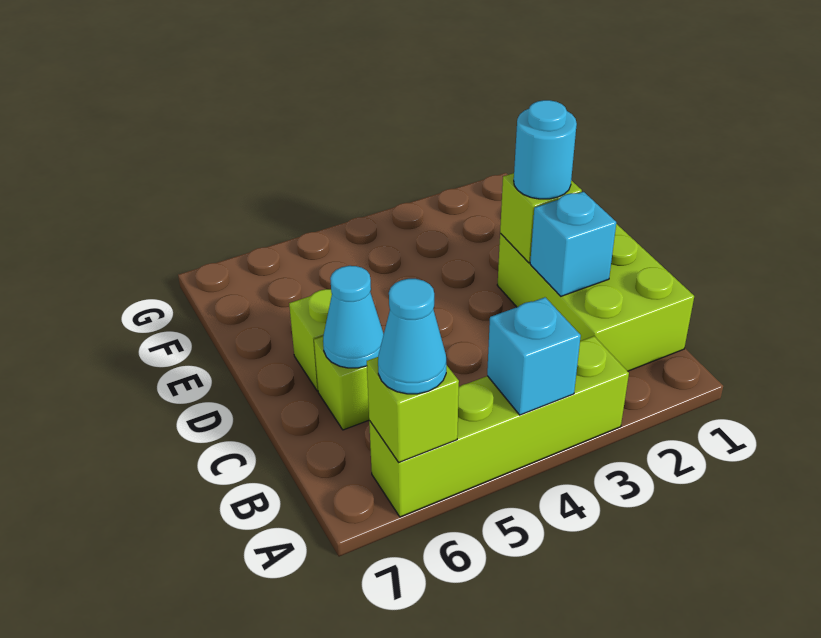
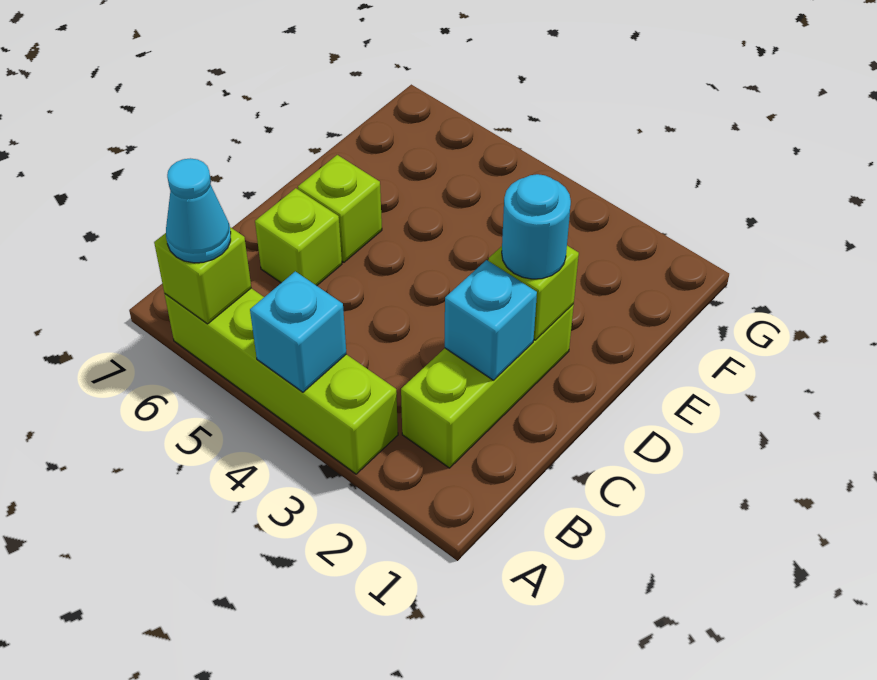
lime 2x3 brick [497,224,694,371] -> lime 1x3 brick [401,304,574,468]
cyan 1x1 cone [323,266,384,368] -> none

